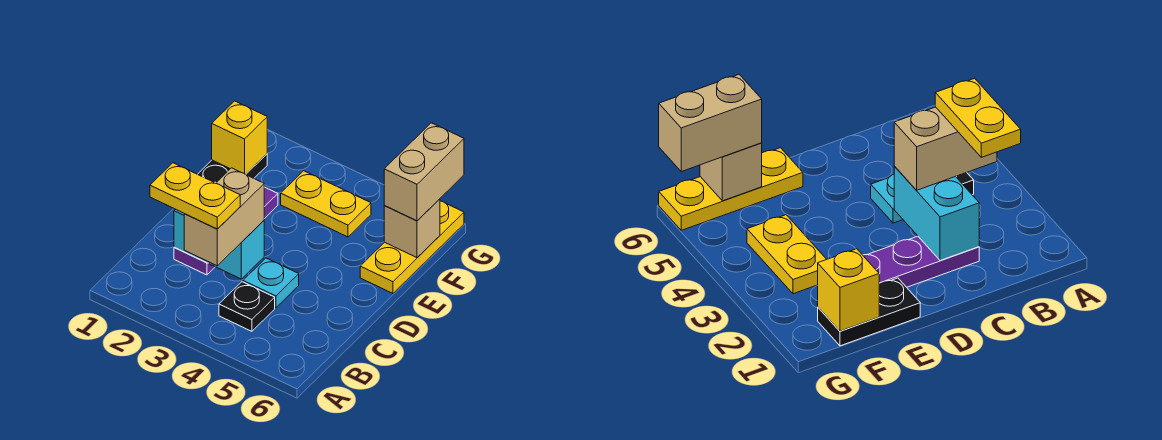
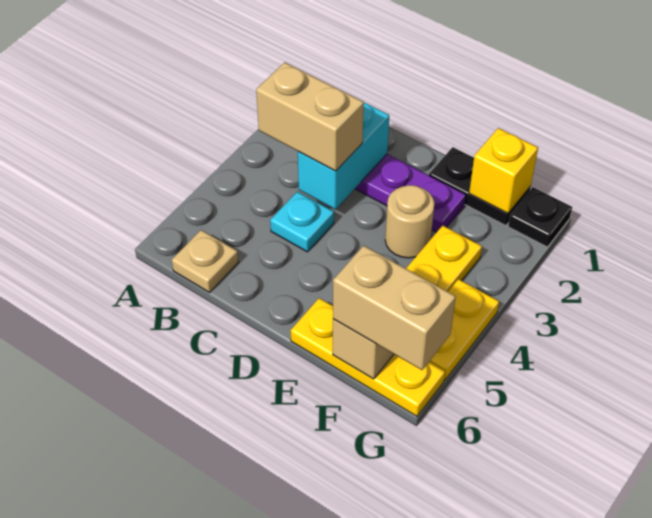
yellow 1x2 plate [150,163,240,229] -> yellow 1x2 plate moved to [429,279,499,380]
black 1x1 plate [219,282,275,331] -> black 1x1 plate moved to [508,187,572,247]
none -> tan 1x1 plate [172,230,239,292]
none -> tan 1x1 round brick [385,185,434,258]

